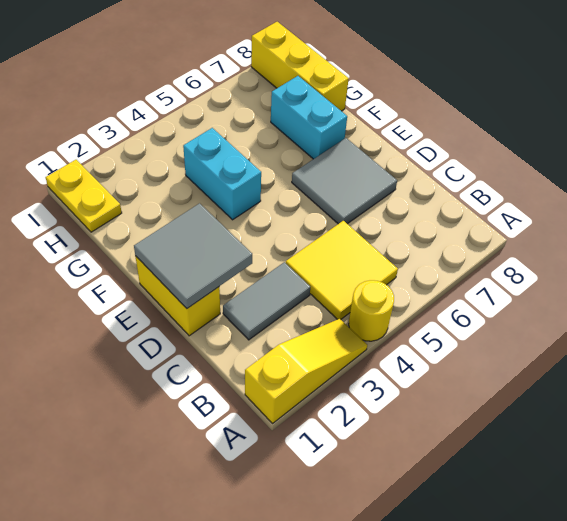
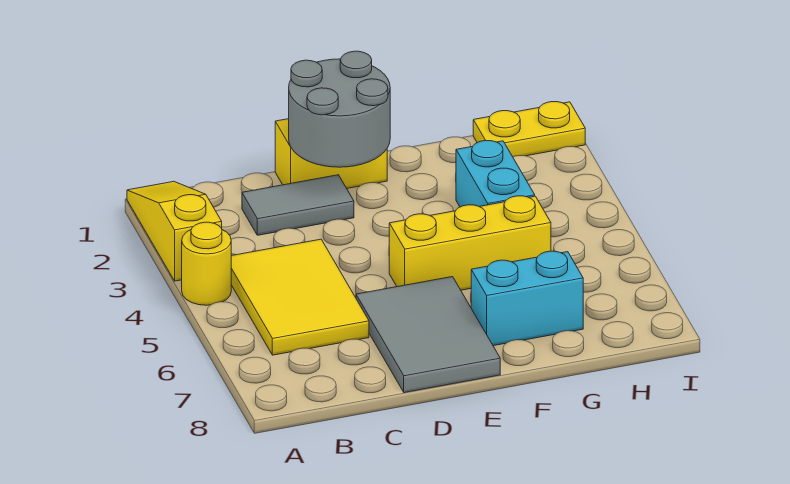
yellow 1x3 slope [245,319,367,423] -> yellow 1x3 slope turned to [127,181,222,281]
yellow 2x2 tile [286,221,398,319] -> yellow 2x3 tile [231,239,369,355]
grey 1x2 tile [223,262,310,340] -> grey 1x2 tile turned to [242,175,354,235]
grey 2x2 tile [134,203,252,308] -> grey 2x2 round brick [289,51,390,167]
grey 2x2 tile [292,138,397,224] -> grey 2x3 tile [356,277,500,393]
cyan 1x2 brick [183,128,261,220] -> cyan 1x2 brick turned to [456,141,535,207]
yellow 1x3 brick [251,22,349,111] -> yellow 1x3 brick moved to [389,196,551,290]

